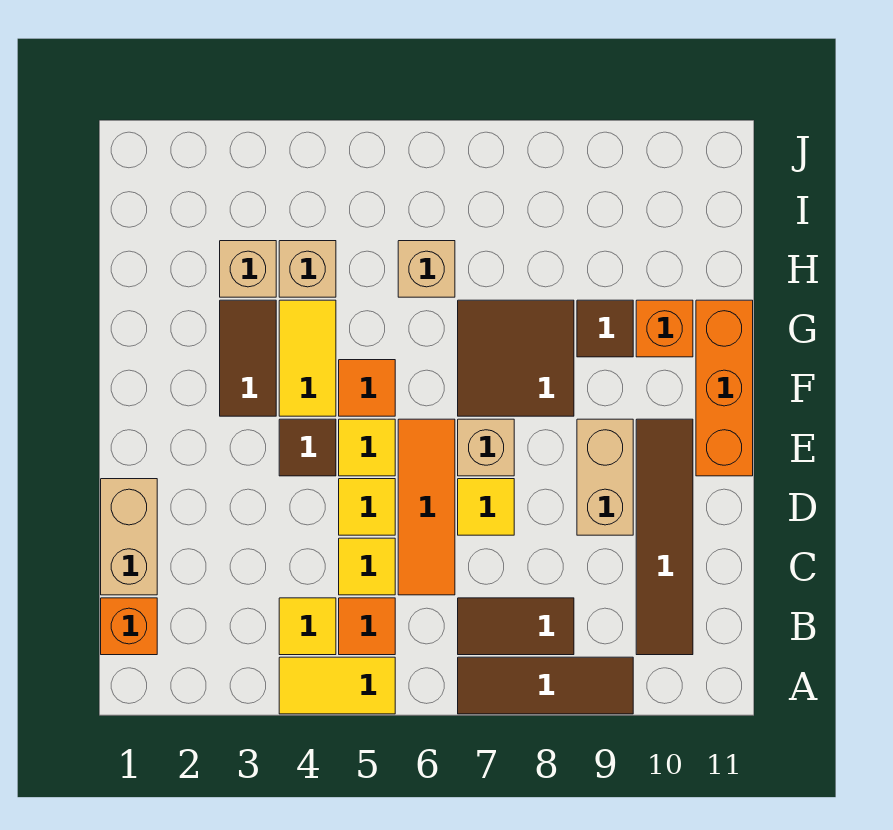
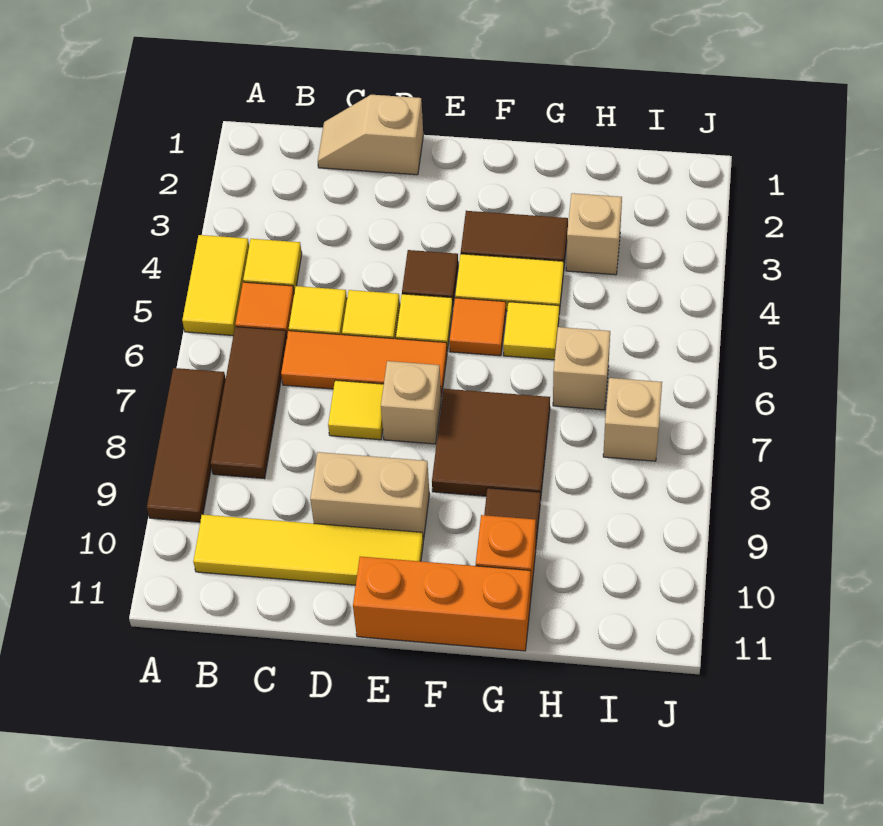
orange 1x1 brick [101,598,157,655] -> none
brown 1x2 tile [458,598,574,655] -> brown 1x3 tile [211,327,287,479]
brown 1x4 tile [636,419,693,655] -> yellow 1x4 tile [193,515,423,585]
tan 1x2 brick [101,479,157,595] -> tan 1x2 slope [318,95,423,175]
none -> yellow 1x1 tile [503,302,559,360]
tan 1x1 brick [279,241,336,297] -> tan 1x1 brick moved to [603,378,662,461]

